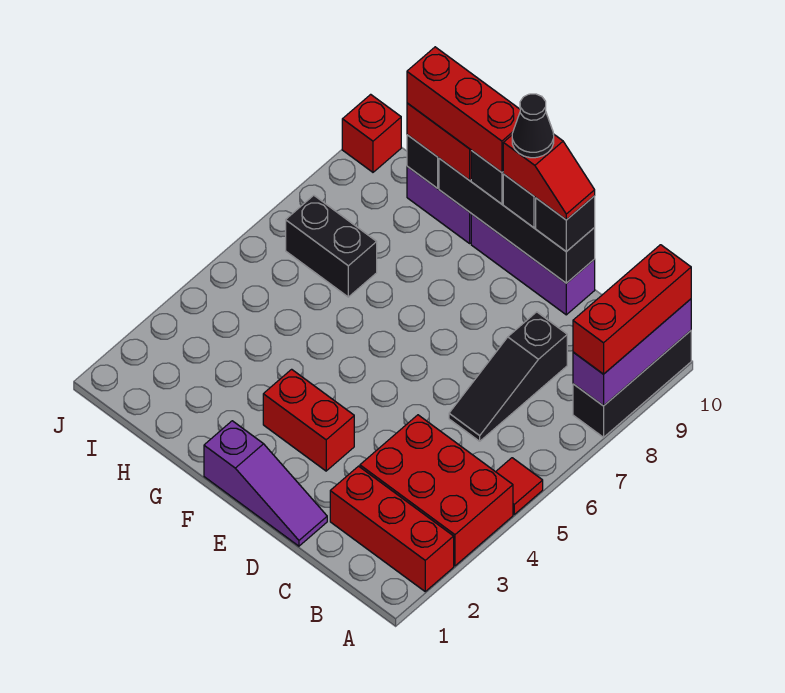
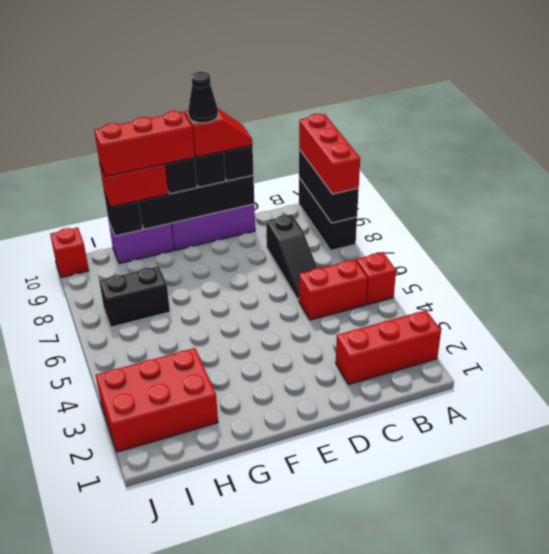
red 2x3 brick [360,415,513,566] -> red 2x3 brick moved to [96,348,218,452]
red 1x1 tile [496,458,543,514] -> red 1x1 brick [356,252,396,305]
purple 1x3 brick [573,299,691,406] -> black 1x3 brick [299,149,359,223]
purple 1x3 slope [204,421,327,546] -> none
red 1x2 brick [263,369,354,471] -> red 1x2 brick moved to [298,260,368,320]

